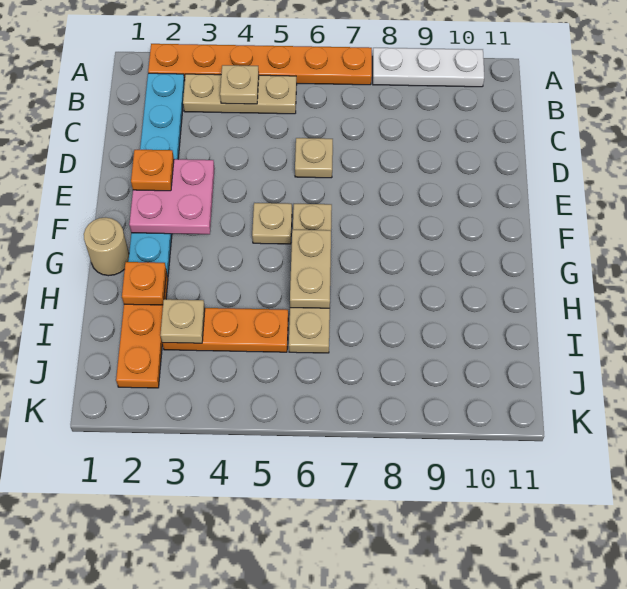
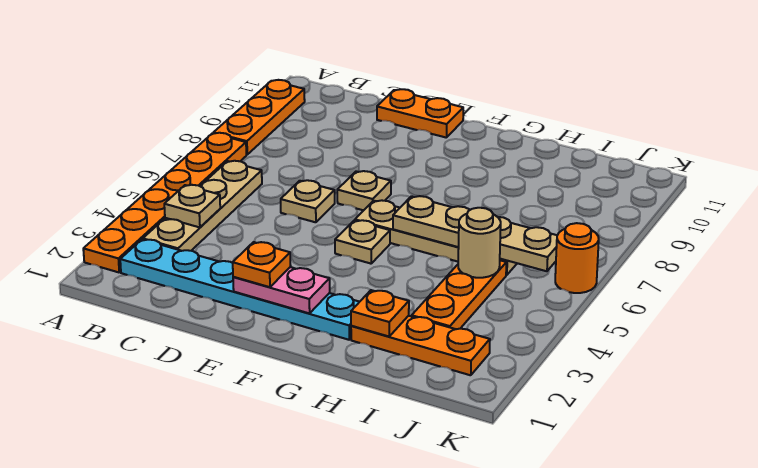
white 1x3 plate [373,48,484,87] -> orange 1x3 plate [214,80,305,155]
tan 1x3 plate [183,74,297,114] -> tan 1x4 plate [143,161,262,251]
none -> orange 1x2 plate [377,89,463,138]
pink 2x2 plate [129,159,215,234] -> pink 1x2 plate [233,267,330,313]
tan 1x1 round brick [84,218,129,276] -> tan 1x1 round brick moved to [458,208,501,278]
tan 1x2 plate [290,230,331,308] -> tan 1x4 plate [393,196,557,271]
tan 1x1 plate [160,299,205,343] -> tan 1x1 plate moved to [337,171,391,210]
none -> orange 1x1 round brick [555,223,599,293]

